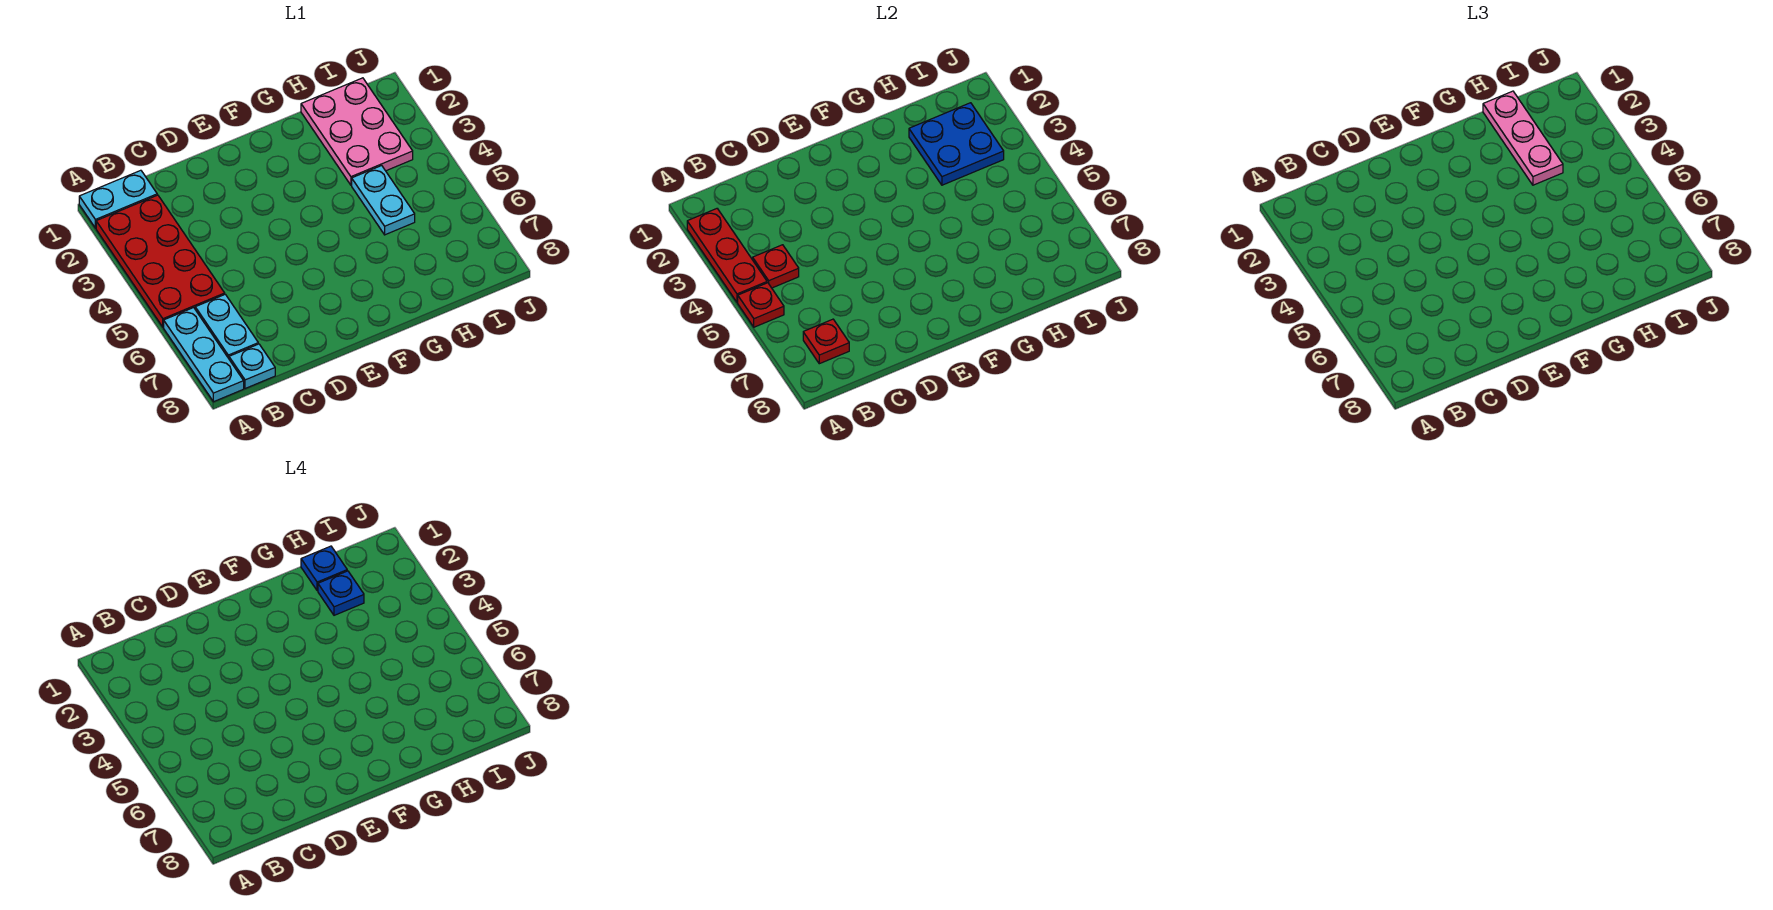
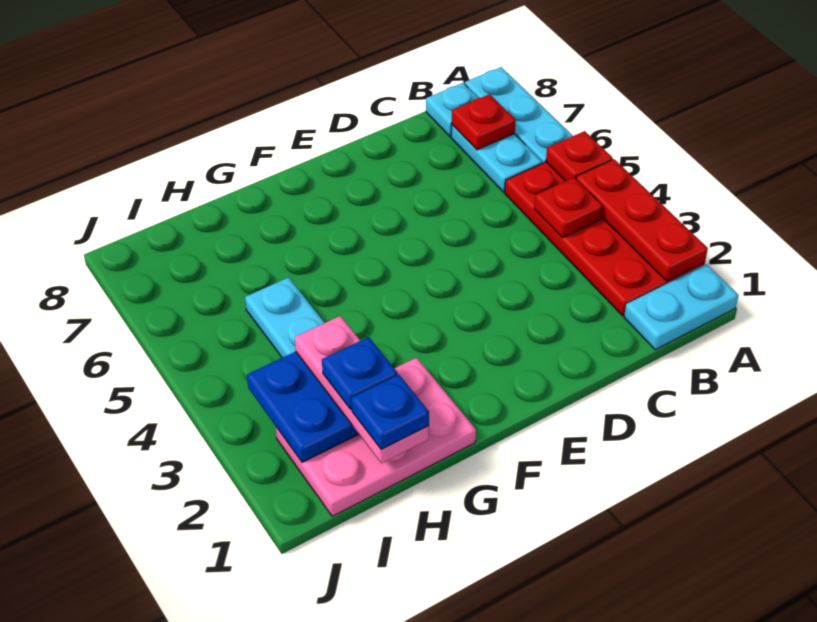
pink 2x3 plate [301,78,413,185] -> pink 2x3 plate turned to [276,358,476,516]

